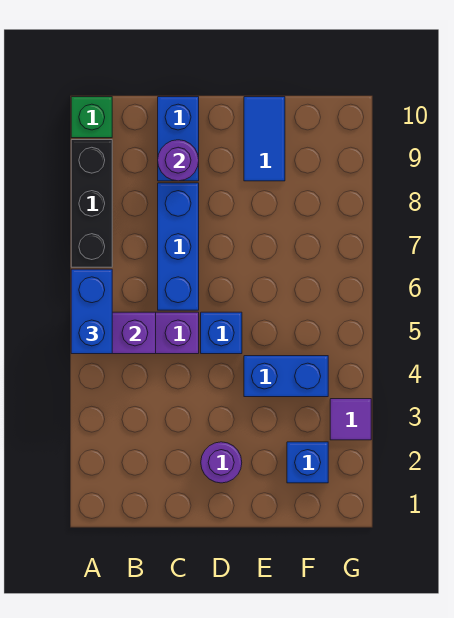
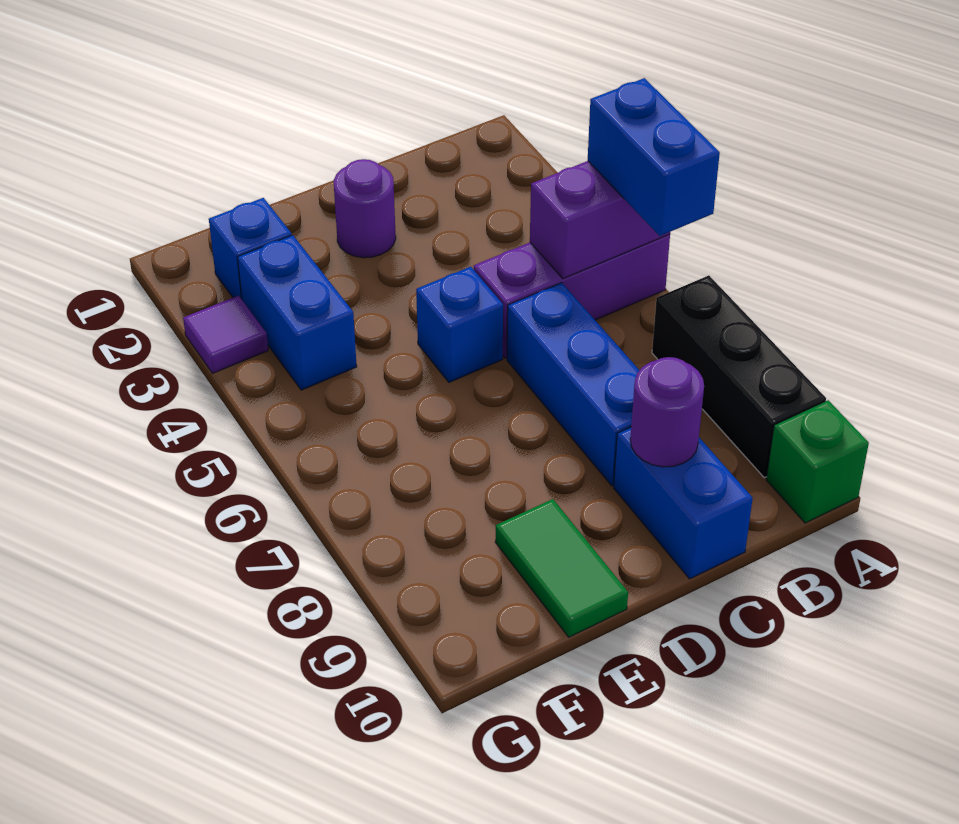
blue 1x2 brick [244,356,328,397] -> blue 1x2 brick turned to [237,235,357,390]
blue 1x2 tile [244,97,285,181] -> green 1x2 tile [495,499,628,637]

